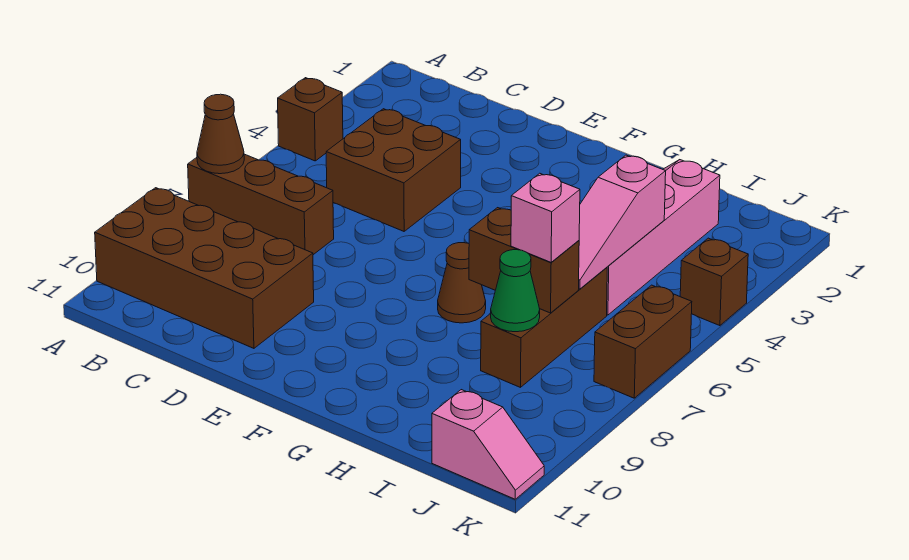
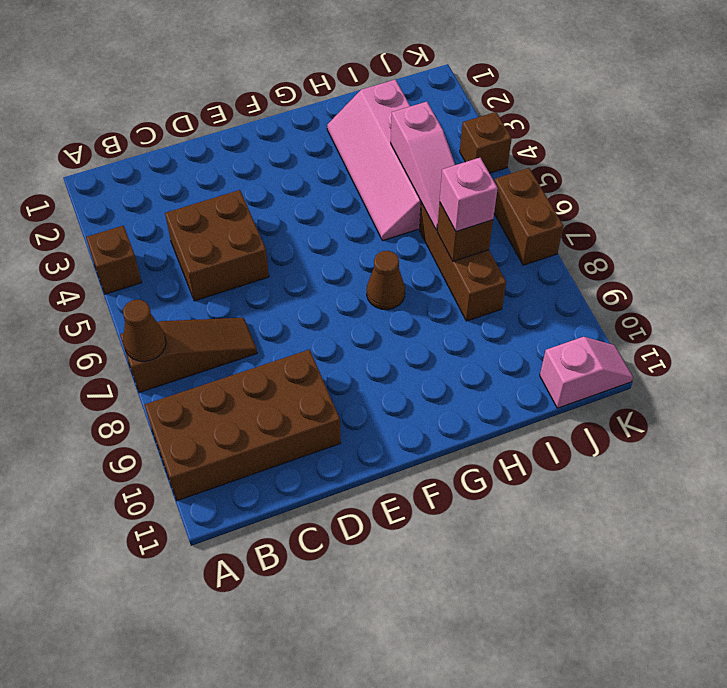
brown 1x3 brick [188,154,334,255] -> brown 1x3 slope [120,318,257,393]
brown 1x2 brick [469,208,579,313] -> brown 1x1 brick [437,203,493,261]
green 1x1 cone [491,250,540,332] -> none

